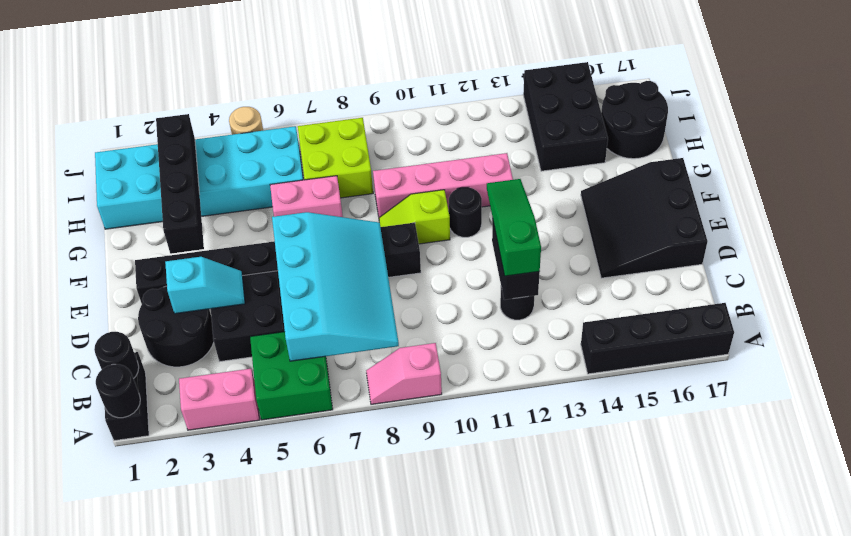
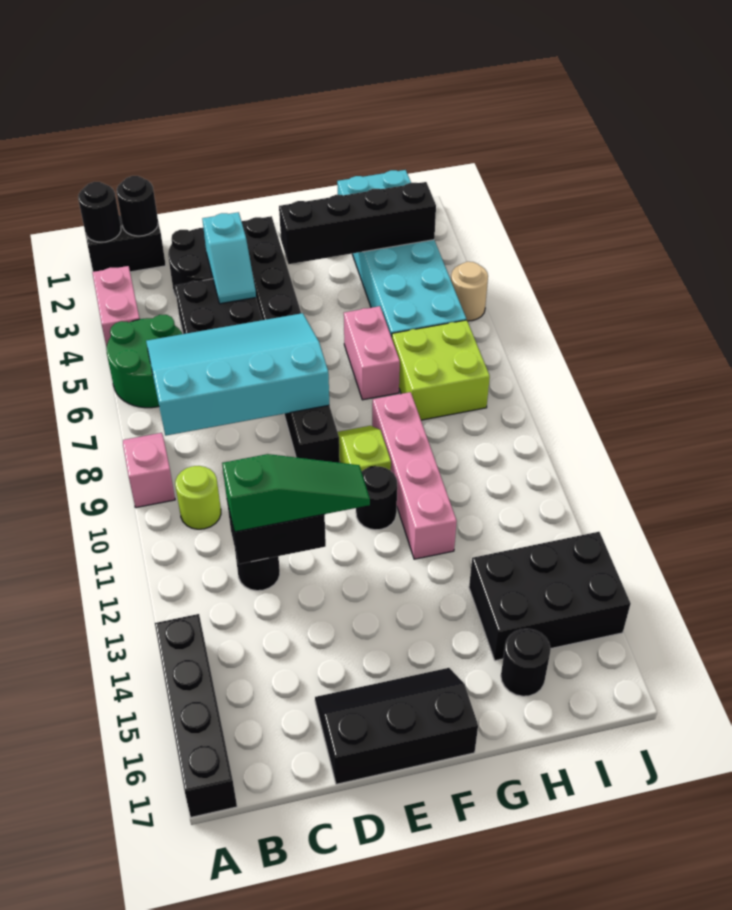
green 2x2 brick [250,332,333,420] -> green 2x2 round brick [106,315,183,408]
cyan 3x4 slope [272,212,399,361] -> cyan 3x4 slope turned to [146,313,329,436]
none -> lime 1x1 round brick [175,466,221,529]
black 3x3 slope [581,158,707,278] -> black 2x3 slope [315,668,478,784]
black 2x2 round brick [601,81,668,159] -> black 1x1 round brick [501,629,551,696]

